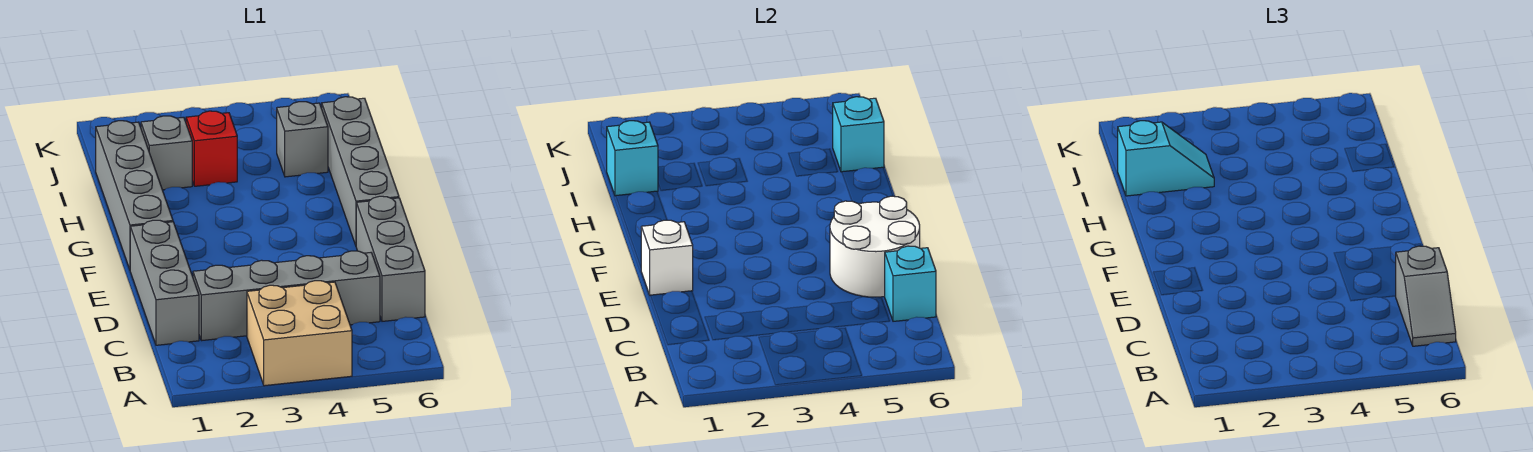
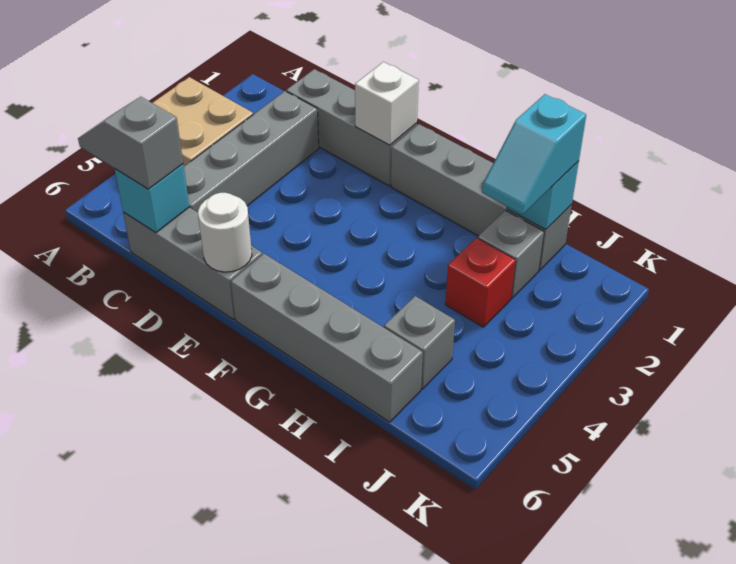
white 2x2 round brick [830,196,920,297] -> white 1x1 round brick [198,193,252,272]
cyan 1x1 brick [833,97,884,172] -> none

